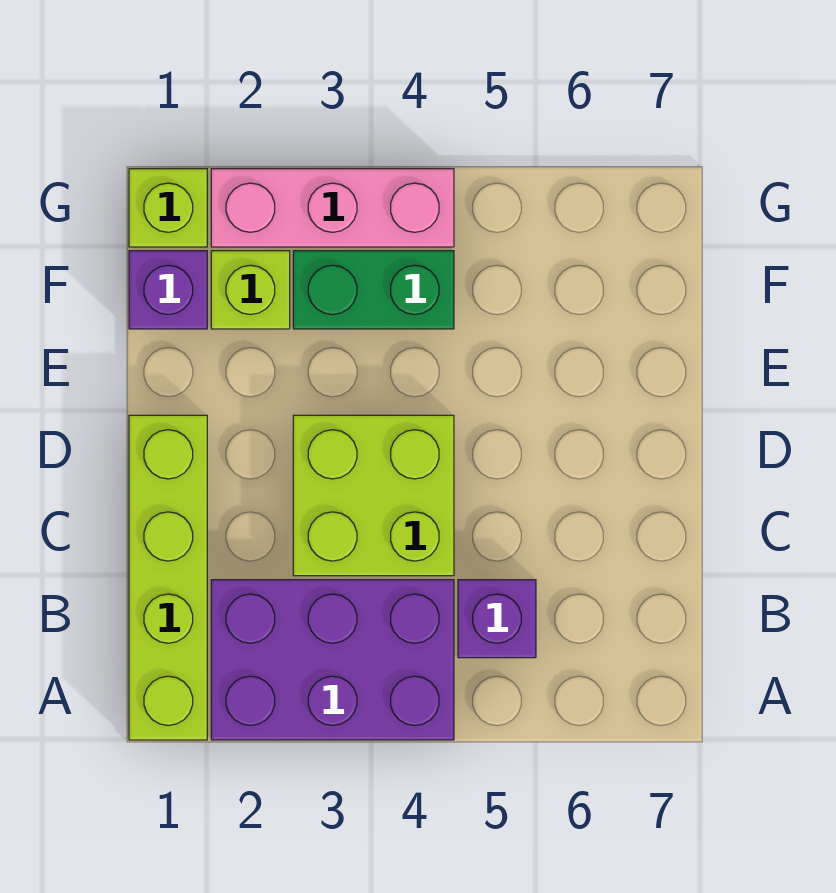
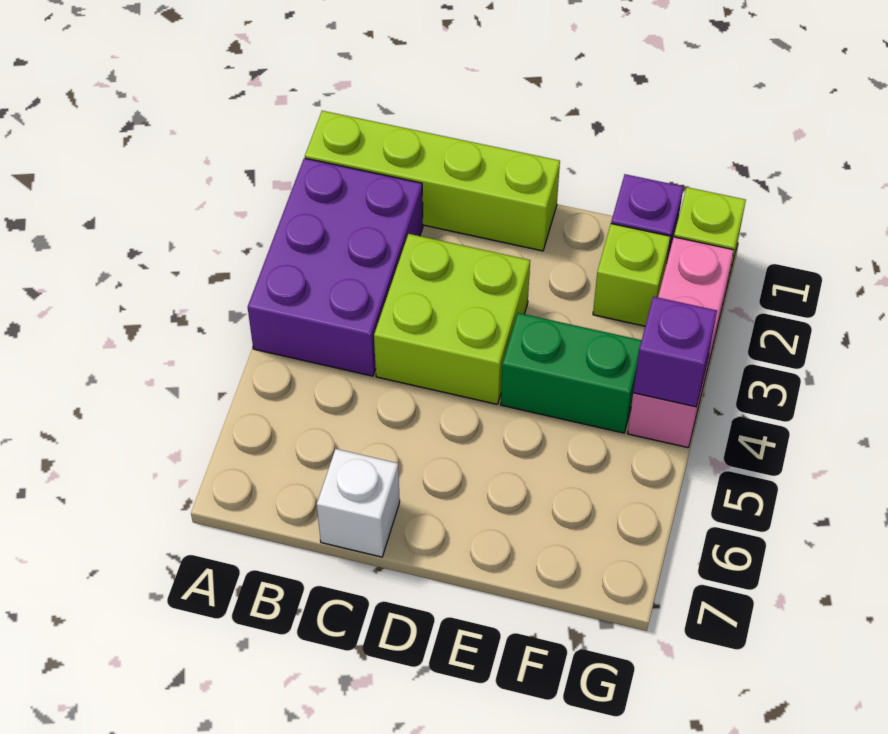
purple 1x1 brick [458,580,536,658] -> purple 1x1 brick moved to [633,297,717,407]
none -> white 1x1 brick [317,449,400,557]
green 1x2 brick [293,251,454,329] -> green 1x2 brick turned to [501,313,642,433]

